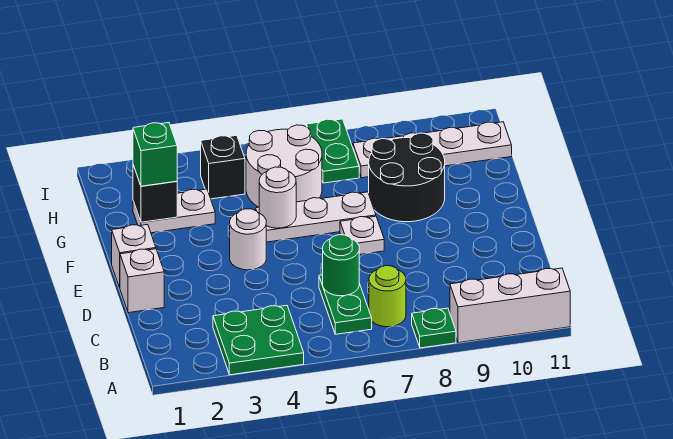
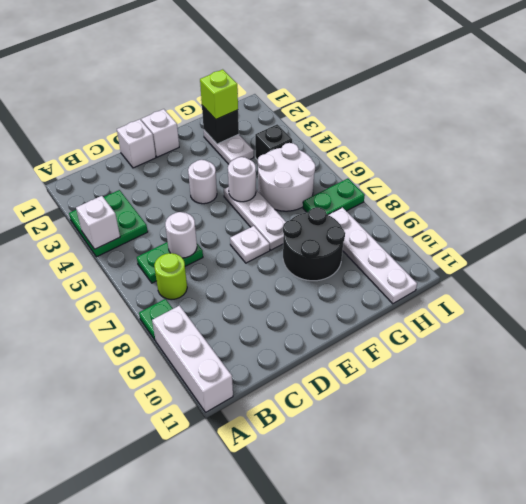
none -> white 1x1 brick [76,196,120,249]
green 1x1 round brick [323,235,359,296] -> white 1x1 round brick [165,212,197,258]
green 1x1 brick [133,123,177,186] -> lime 1x1 brick [200,69,238,119]

